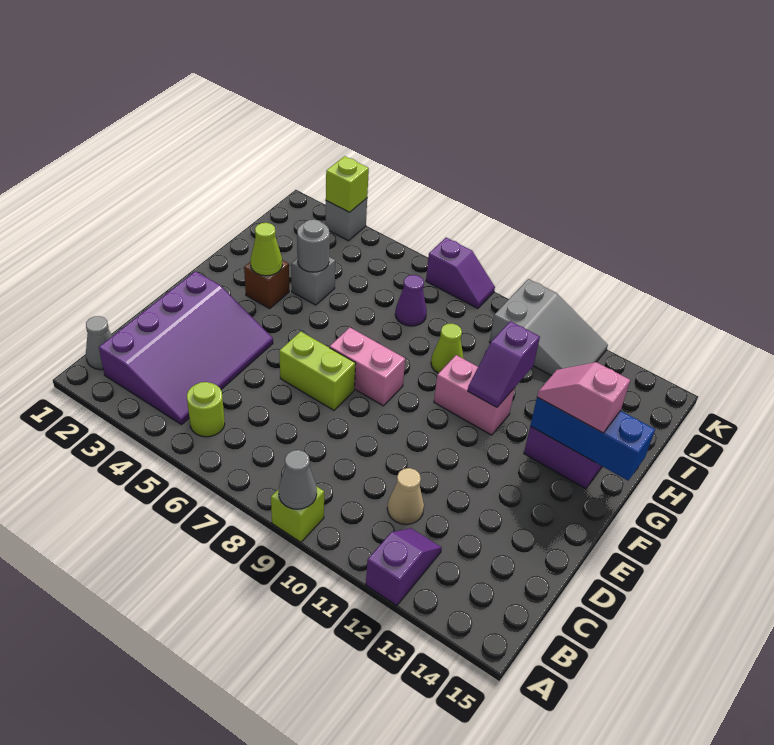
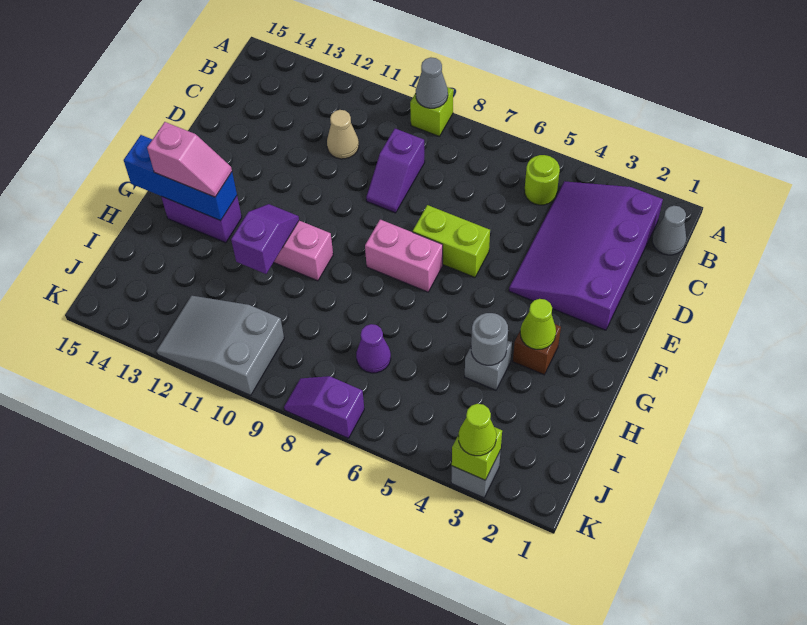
purple 1x2 slope [366,528,442,606] -> purple 1x2 slope moved to [366,129,425,213]
lime 1x1 cone [431,323,464,373] -> lime 1x1 cone moved to [459,404,496,456]

